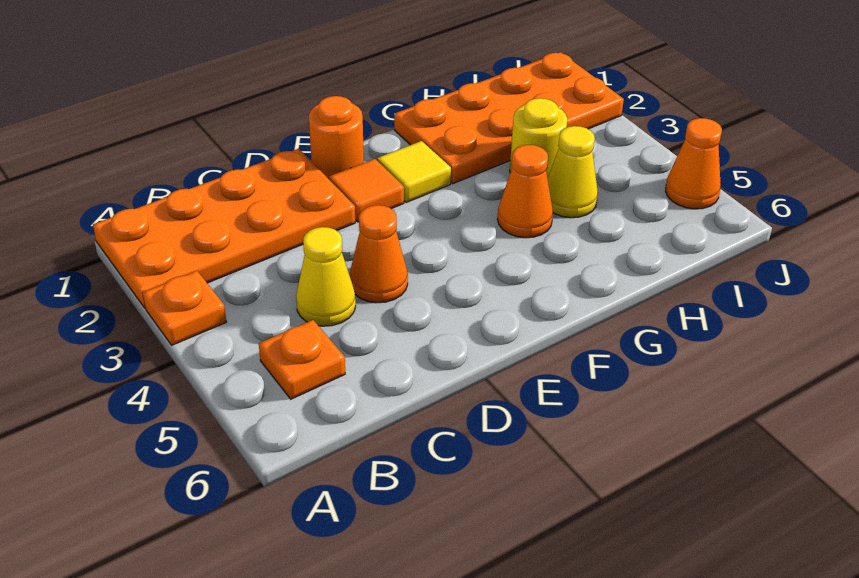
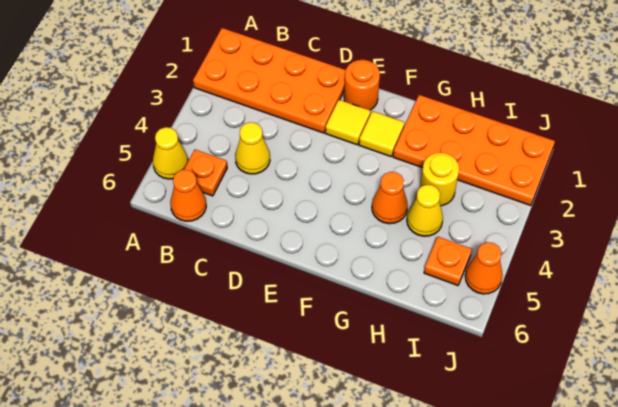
orange 1x1 plate [143,271,226,345] -> orange 1x1 plate moved to [424,237,472,285]
none -> yellow 1x1 cone [153,127,188,179]
orange 1x1 cone [350,205,408,303] -> orange 1x1 cone moved to [170,170,206,221]
orange 1x1 tile [329,159,404,222] -> yellow 1x1 tile [325,100,371,145]

